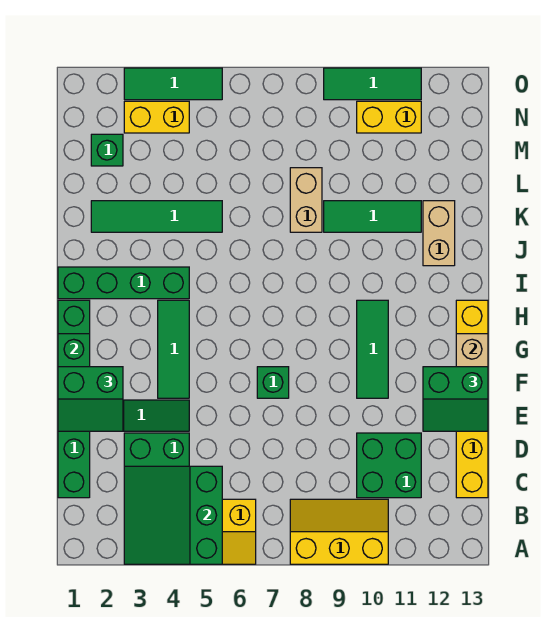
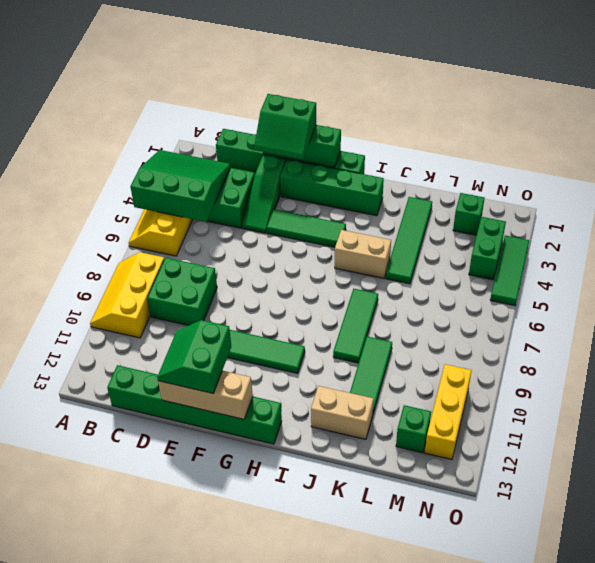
yellow 2x3 slope [290,499,388,564] -> yellow 2x3 slope turned to [90,252,164,338]
green 2x2 brick [357,433,421,498] -> green 2x2 brick moved to [147,258,217,325]
yellow 1x6 brick [456,300,488,498] -> green 1x6 brick [107,365,282,444]
green 2x2 slope [58,367,123,431] -> green 2x2 slope turned to [254,94,316,159]
green 1x1 brick [257,367,289,398] -> green 1x1 brick moved to [396,405,431,453]
green 1x4 brick [58,267,189,299] -> green 1x4 brick turned to [280,160,384,216]
tan 1x2 brick [290,168,322,232] -> tan 1x2 brick moved to [335,230,391,278]
yellow 1x2 brick [124,101,189,133] -> green 1x2 brick [469,217,506,280]
yellow 1x2 brick [357,101,421,133] -> yellow 1x3 brick [425,364,472,460]
green 1x3 tile [324,68,421,100] -> green 1x3 tile moved to [333,289,378,363]

